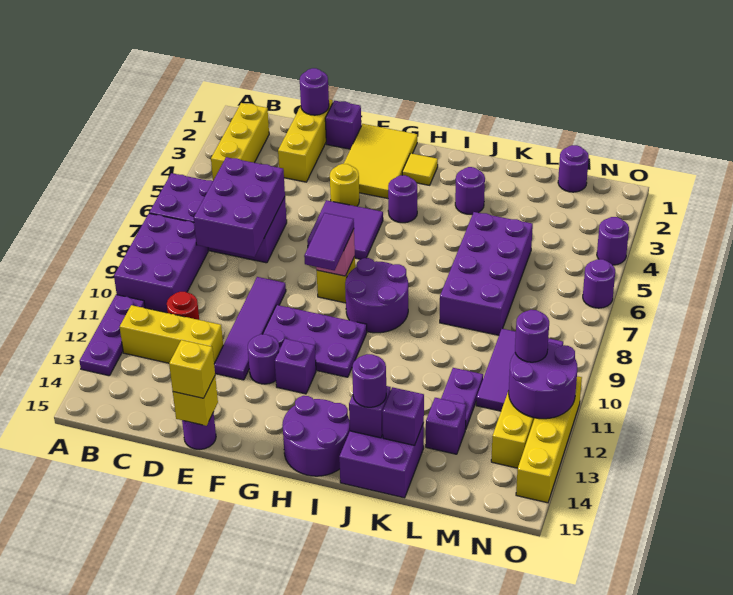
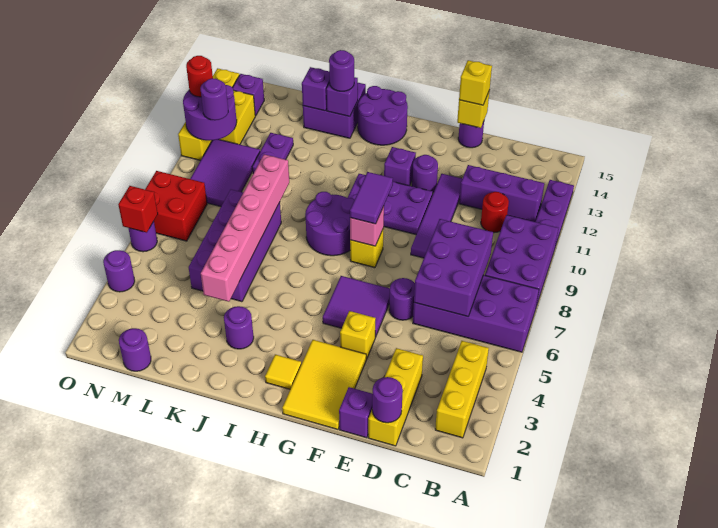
yellow 1x3 brick [120,305,223,363] -> purple 1x3 brick [459,165,544,222]
yellow 1x1 round brick [330,164,359,206] -> yellow 1x1 brick [340,311,376,359]
purple 1x1 round brick [388,175,417,223] -> purple 1x1 round brick moved to [389,278,415,320]
none -> pink 1x6 brick [201,154,289,302]
purple 1x1 brick [426,398,466,454] -> purple 1x1 brick moved to [232,74,264,116]
none -> red 2x2 brick [145,171,207,241]
none -> red 1x1 brick [118,186,158,233]
none -> red 1x1 round brick [186,56,213,97]

